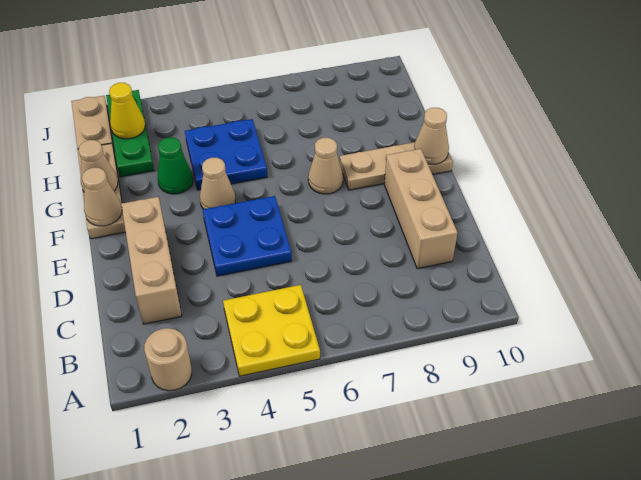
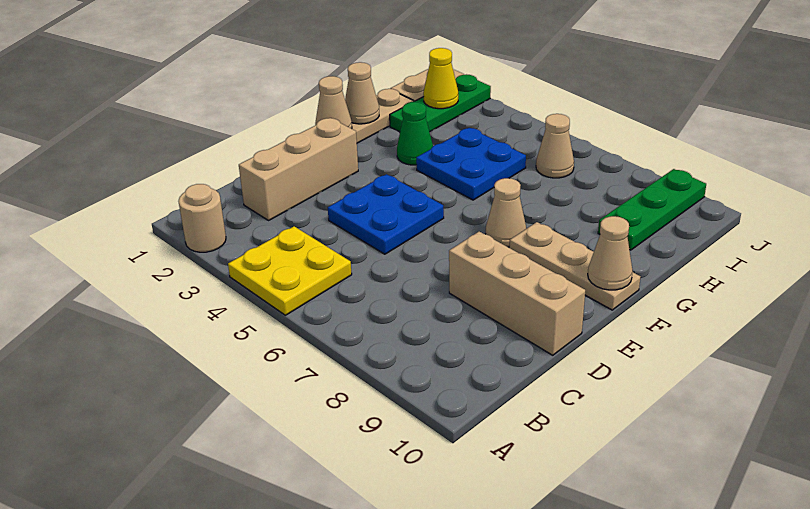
tan 1x3 brick [384,149,458,269] -> tan 1x3 brick turned to [449,232,585,355]
tan 1x1 cone [200,158,236,209] -> tan 1x1 cone moved to [536,114,574,178]
none -> green 1x3 plate [598,169,706,250]

